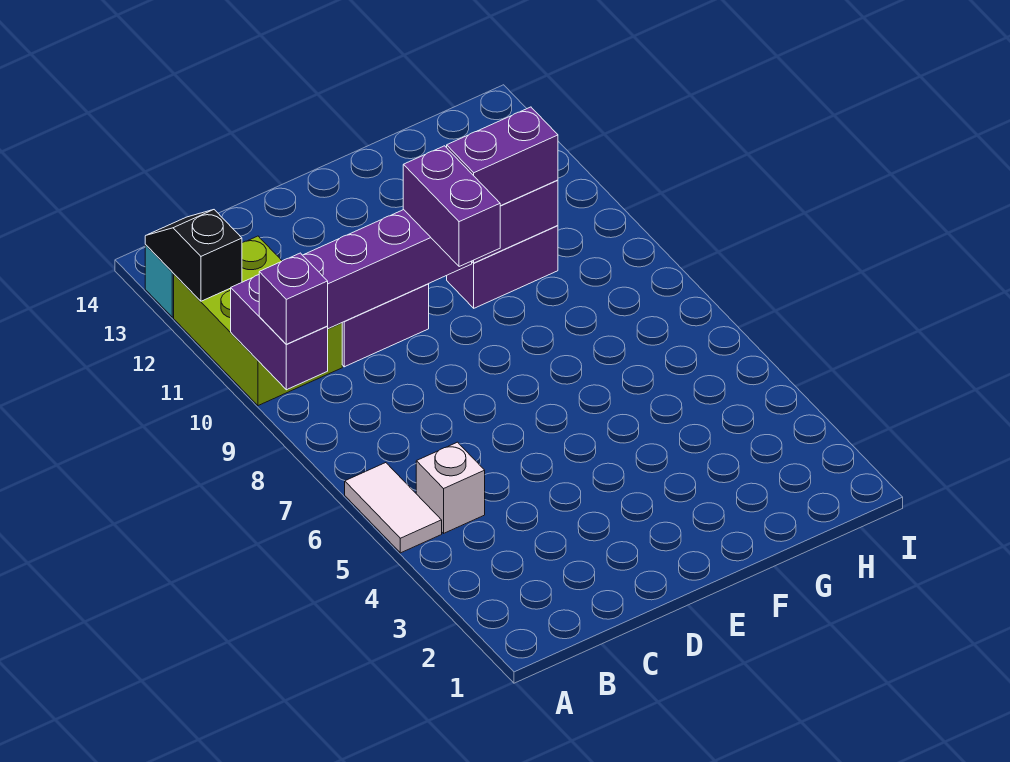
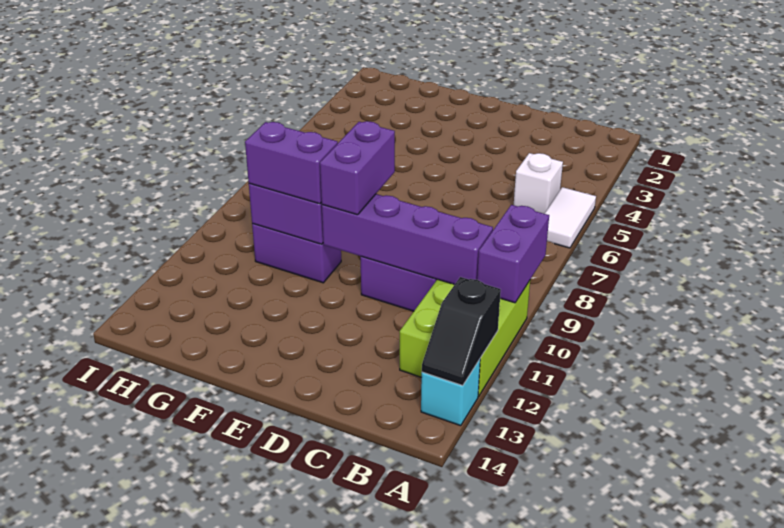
purple 1x1 brick [259,253,328,344] -> none

